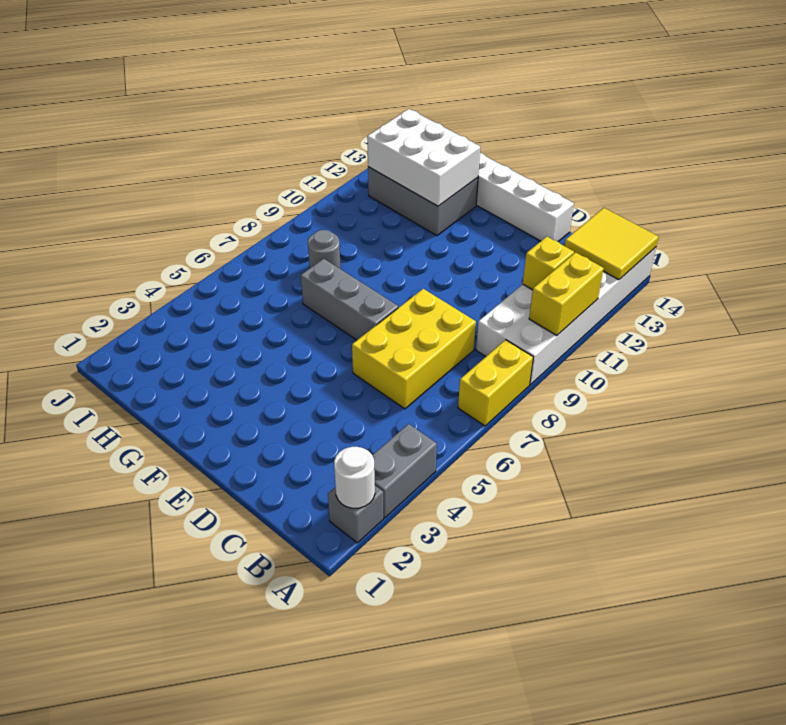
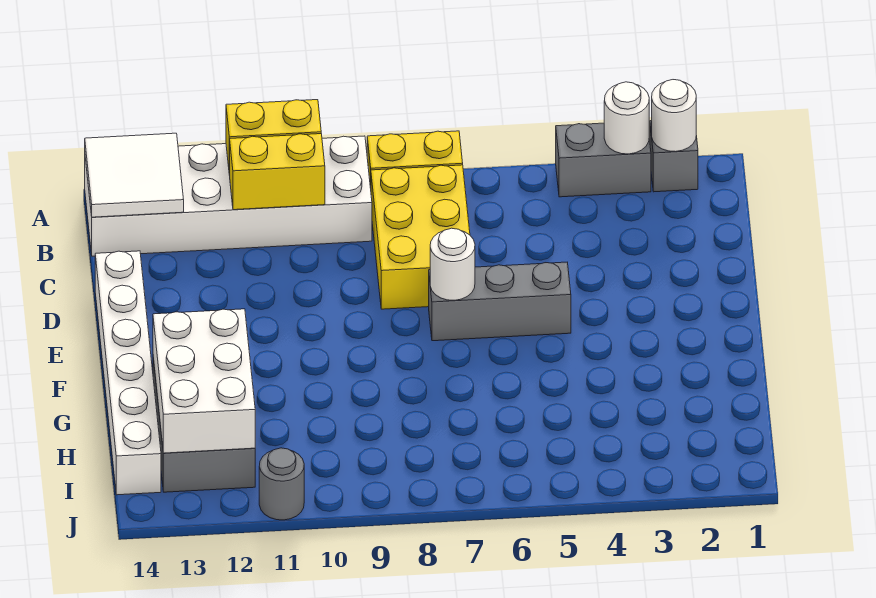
none -> white 1x1 round brick [604,82,649,154]
yellow 2x2 tile [565,208,659,280] -> white 2x2 tile [85,133,184,217]
yellow 1x1 brick [523,237,574,290] -> yellow 1x2 brick [230,134,325,210]
yellow 2x3 brick [352,289,476,409] -> yellow 2x3 brick turned to [371,165,470,309]
grey 1x3 brick [301,259,398,340] -> grey 1x3 brick turned to [429,262,571,341]
none -> white 1x1 round brick [430,228,475,300]
grey 1x1 round brick [308,230,341,269] -> grey 1x1 round brick moved to [259,448,304,520]

